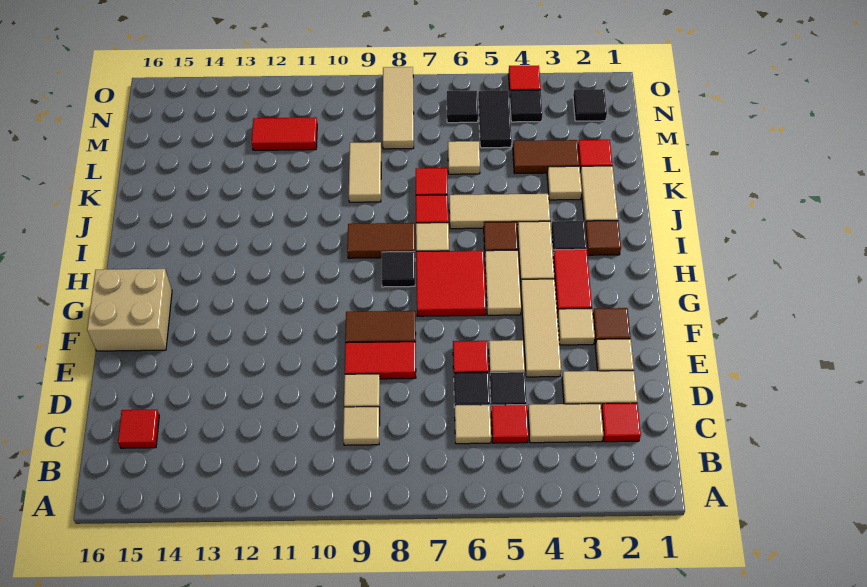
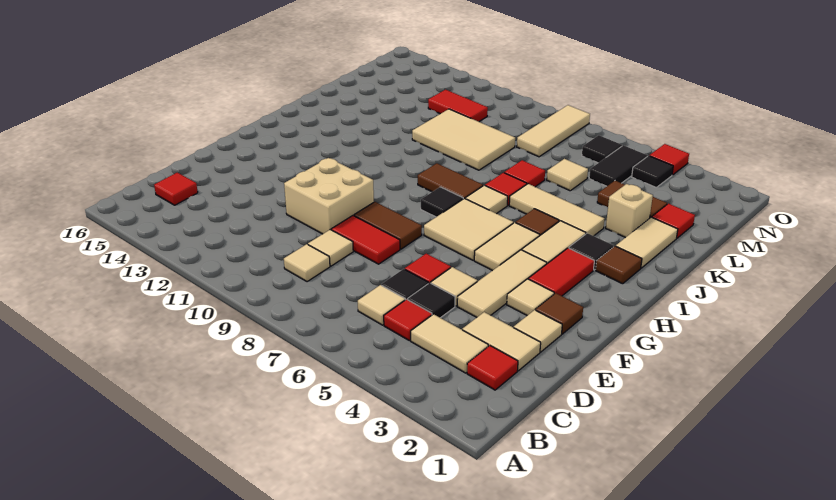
tan 2x2 brick [87,269,172,351] -> tan 2x2 brick moved to [284,158,374,234]
red 2x2 tile [416,251,486,316] -> tan 2x2 tile [424,198,513,260]
tan 1x1 tile [547,166,582,200] -> tan 1x1 brick [606,184,653,238]
tan 1x2 tile [349,142,381,202] -> tan 2x3 tile [412,109,515,170]
black 1x1 tile [573,89,607,121] -> none

